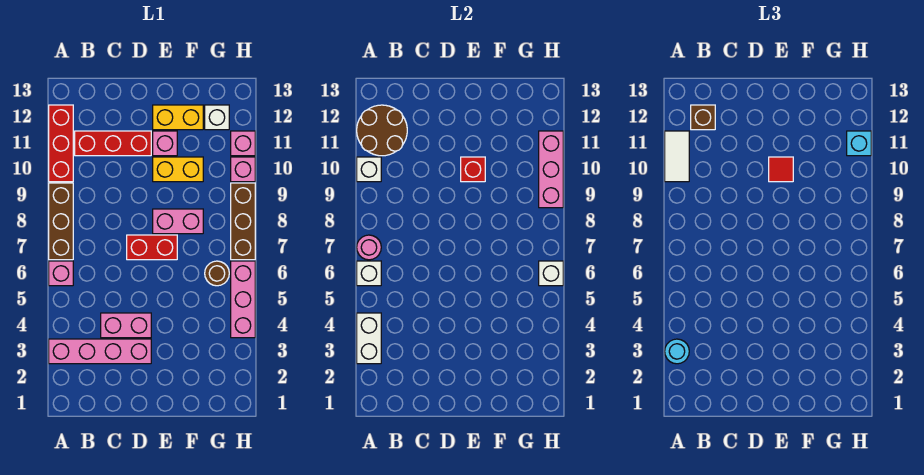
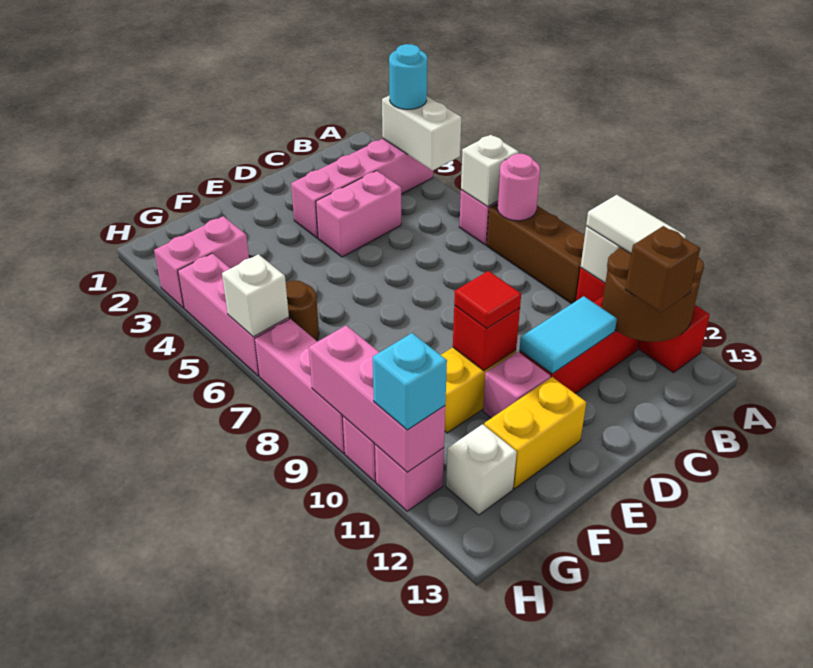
none -> cyan 1x2 tile [519,296,617,374]
red 1x2 brick [127,235,177,260] -> none
pink 1x2 brick [153,209,203,234] -> pink 1x2 brick moved to [154,216,249,308]
brown 1x3 brick [231,183,255,260] -> pink 1x3 brick [255,319,345,453]

